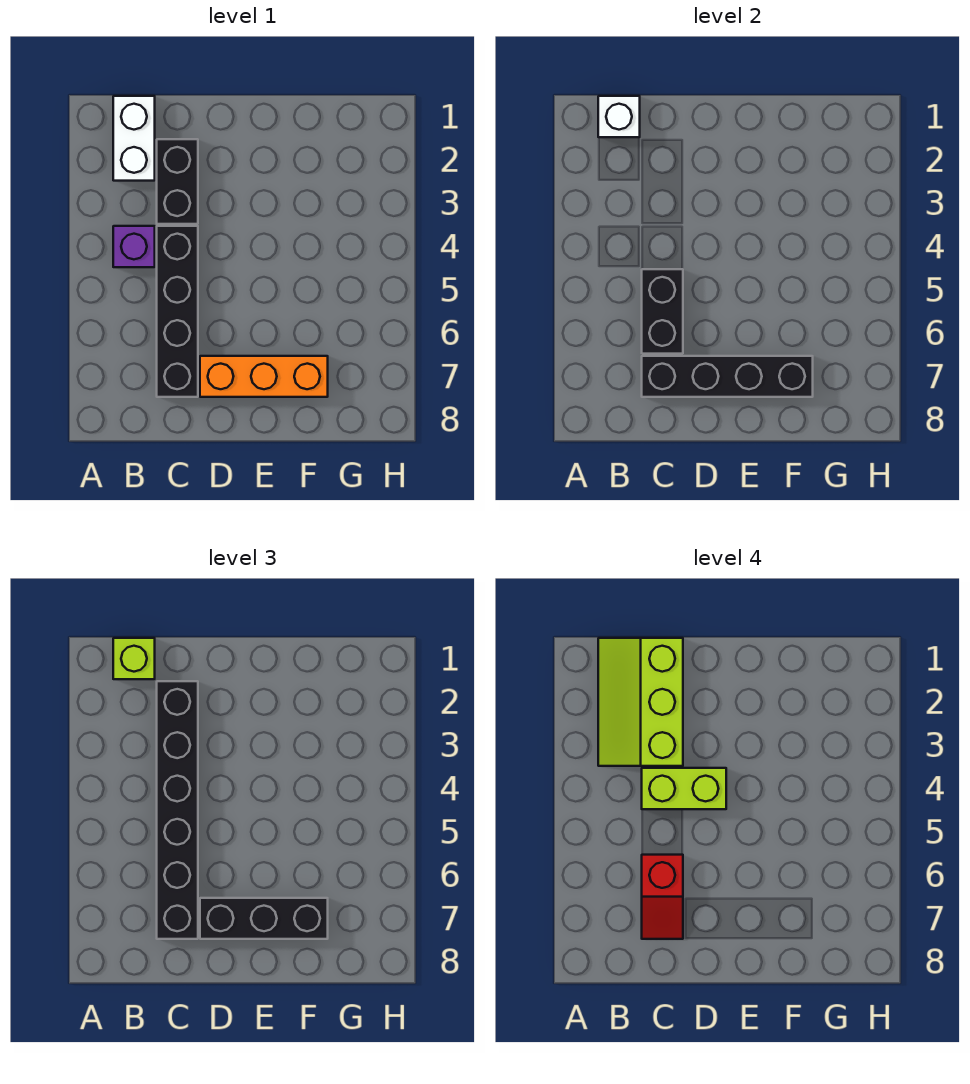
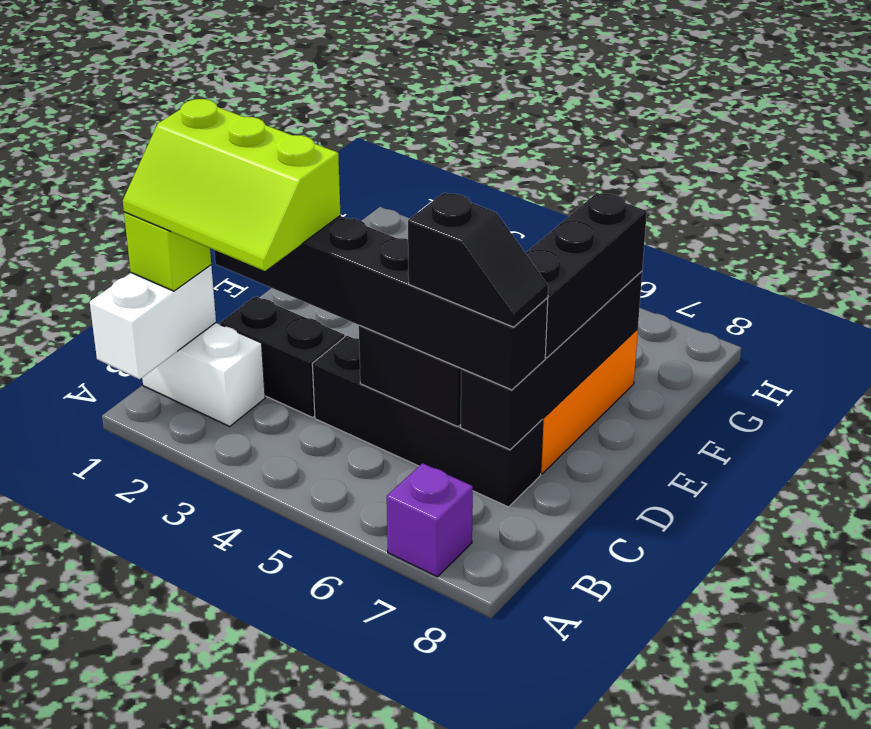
white 1x1 brick [598,96,640,137] -> white 1x2 brick [90,265,216,379]
purple 1x1 brick [113,226,155,267] -> purple 1x1 brick moved to [387,463,473,577]
lime 1x2 brick [642,768,726,809] -> none
red 1x2 slope [642,855,683,939] -> black 1x2 slope [408,193,548,327]

